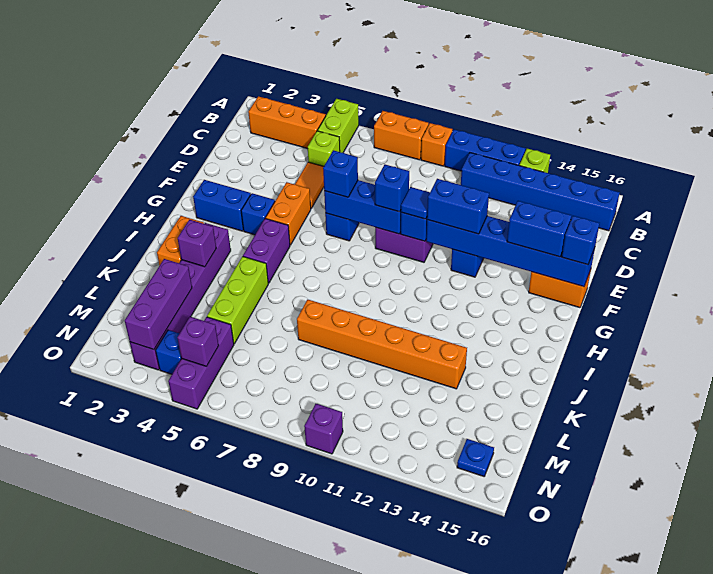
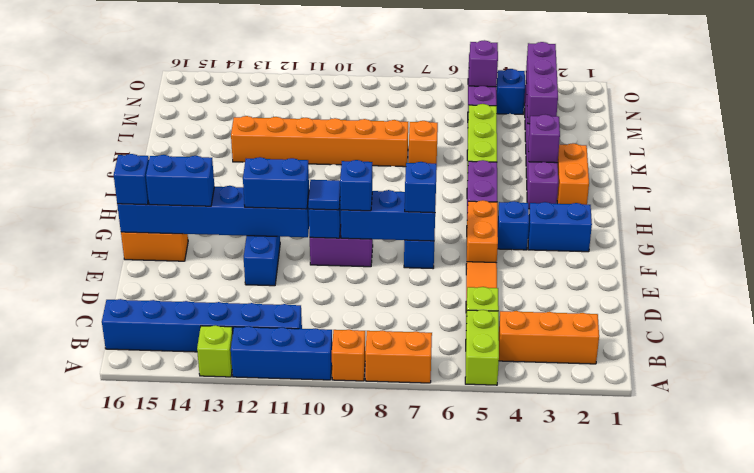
none -> orange 1x1 brick [409,121,438,164]
blue 1x1 plate [457,439,494,476] -> none
purple 1x1 brick [304,404,343,454] -> none

